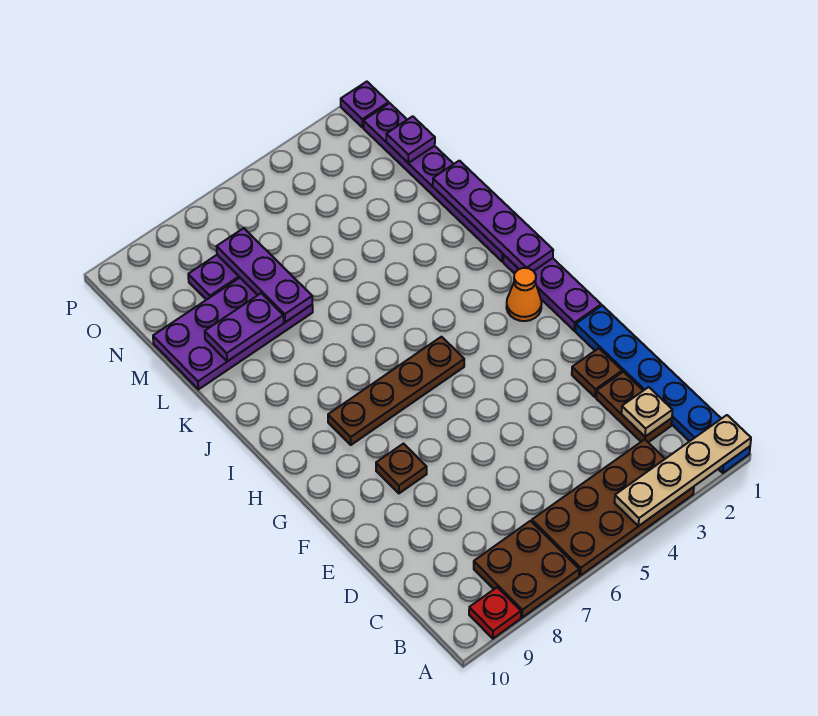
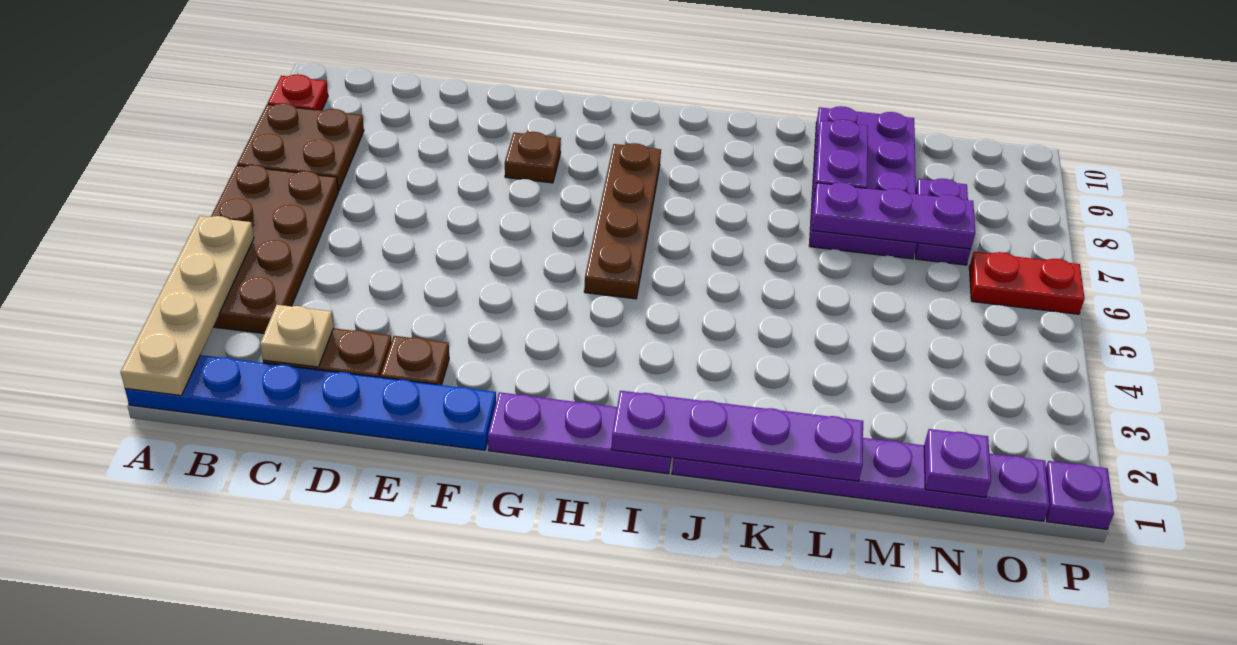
orange 1x1 cone [506,268,542,321] -> none
none -> red 1x2 plate [969,252,1085,314]

